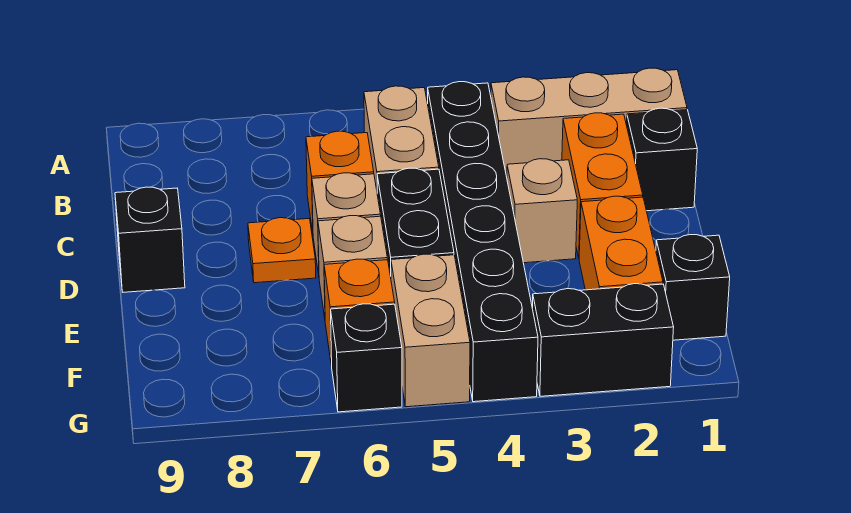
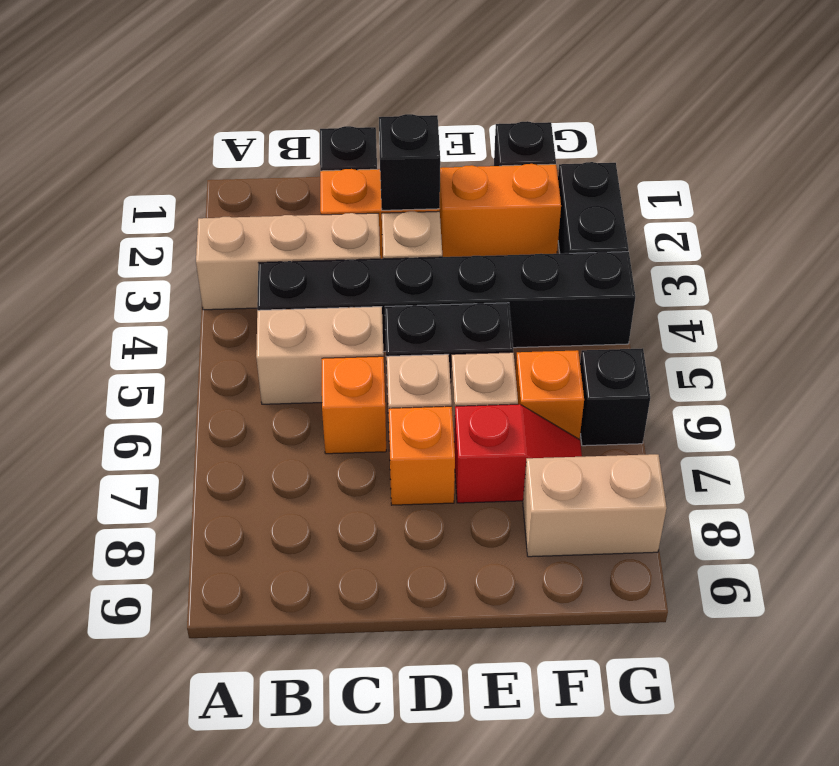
tan 1x3 brick [491,68,687,177] -> tan 1x3 brick turned to [196,213,380,310]
orange 1x1 plate [248,218,316,283] -> orange 1x1 brick [389,406,455,505]
black 1x1 brick [115,187,185,292] -> black 1x1 brick moved to [379,114,440,210]
none -> red 1x2 slope [454,404,582,503]
tan 1x2 brick [391,254,470,407] -> tan 1x2 brick moved to [523,454,667,557]

